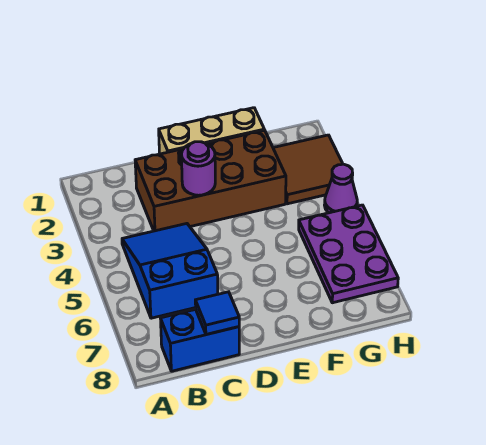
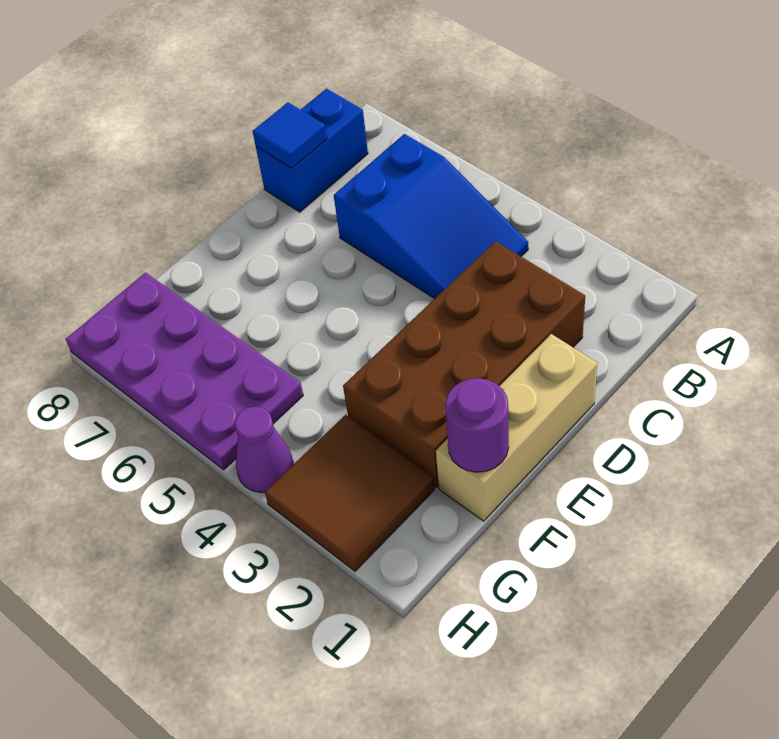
purple 1x1 round brick [181,142,215,195] -> purple 1x1 round brick moved to [445,378,509,472]
purple 2x3 plate [299,205,398,303] -> purple 2x4 plate [66,273,303,470]

